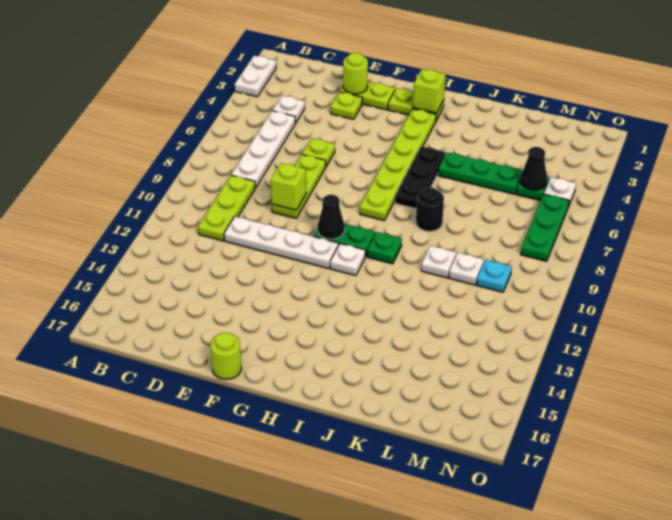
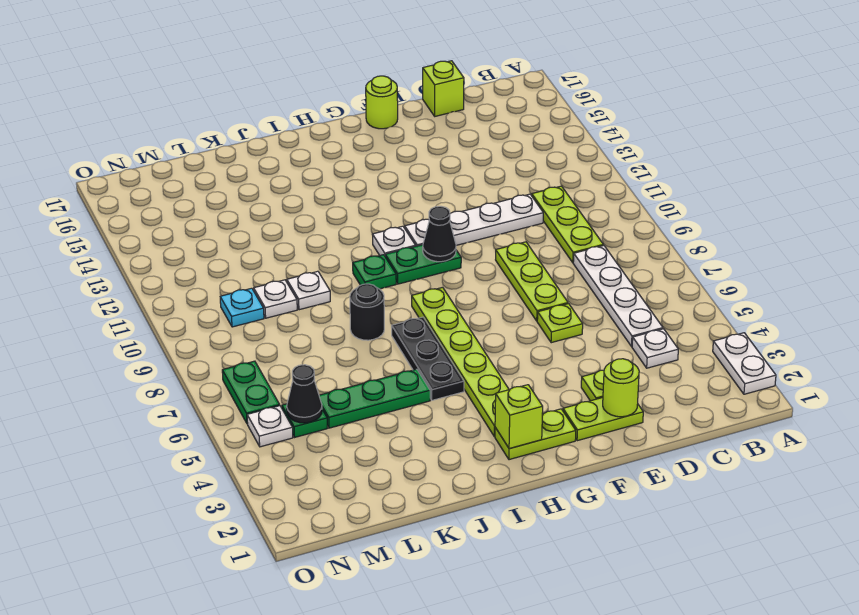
lime 1x1 brick [271,163,306,210] -> lime 1x1 brick moved to [423,61,464,116]
green 1x3 plate [521,194,569,261] -> green 1x2 plate [222,361,280,424]

